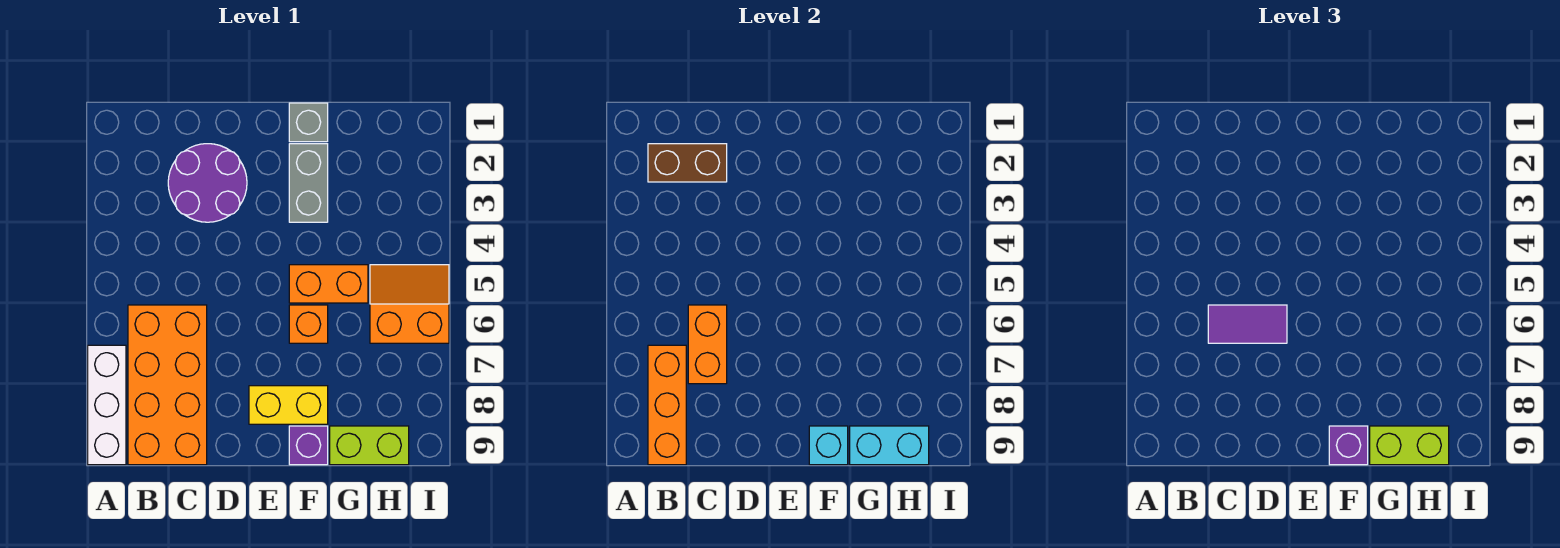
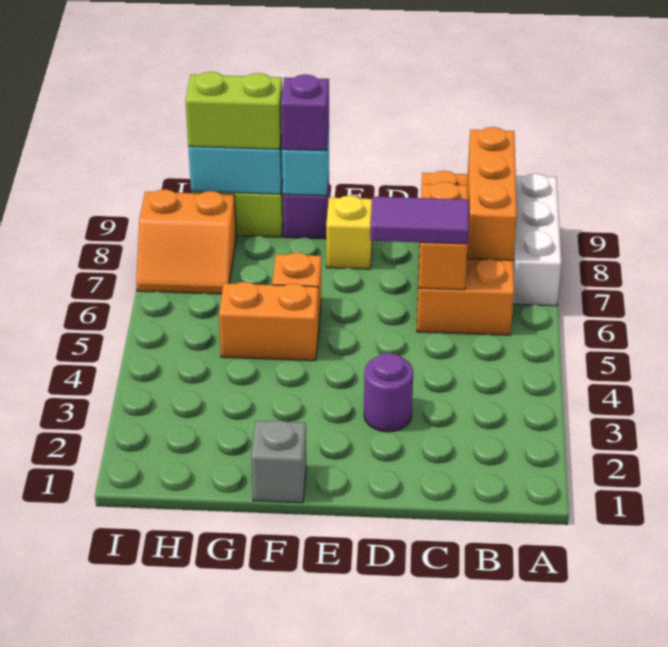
brown 1x2 brick [648,144,727,182] -> none
purple 2x2 round brick [168,144,247,222] -> purple 1x1 round brick [364,353,413,432]
yellow 1x2 brick [249,386,328,424] -> yellow 1x1 brick [326,195,372,269]
grey 1x2 brick [289,144,328,222] -> none
orange 2x2 slope [370,265,449,343] -> orange 2x2 slope moved to [136,189,236,294]

